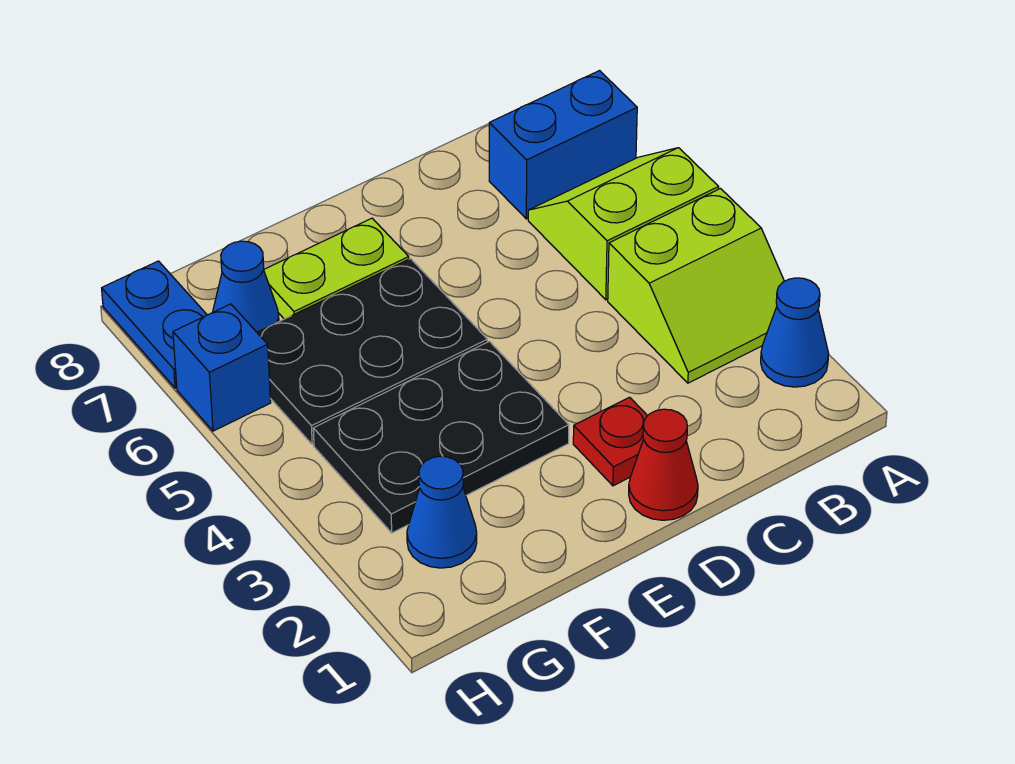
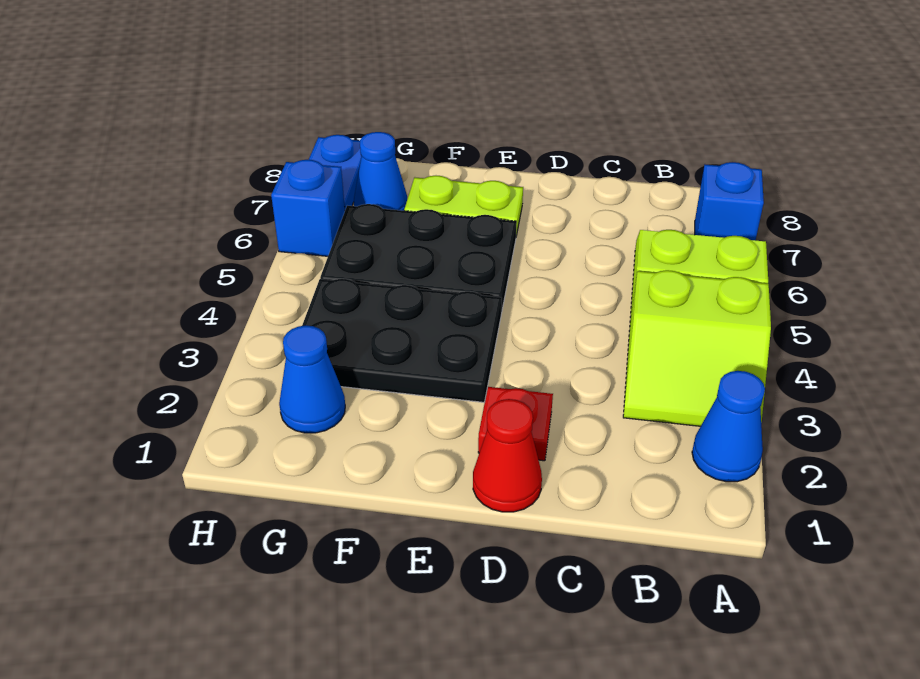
blue 1x2 brick [489,71,637,219] -> blue 1x1 brick [695,162,764,241]

